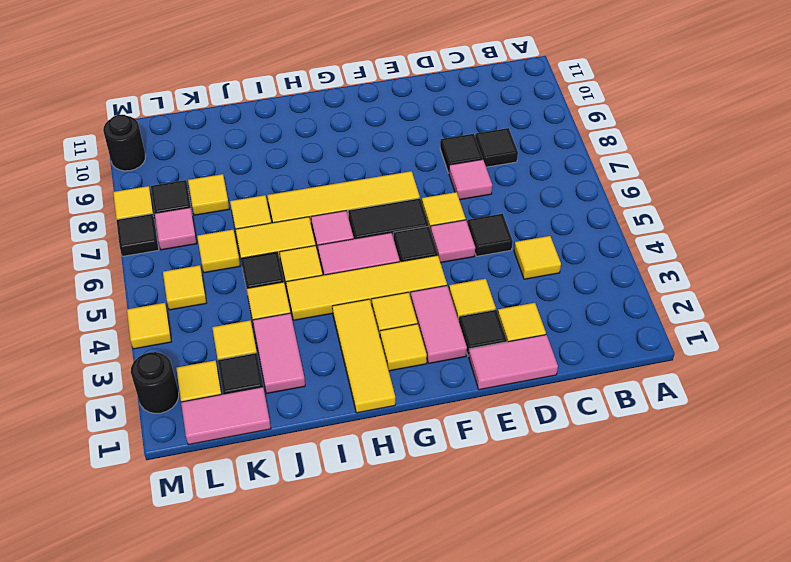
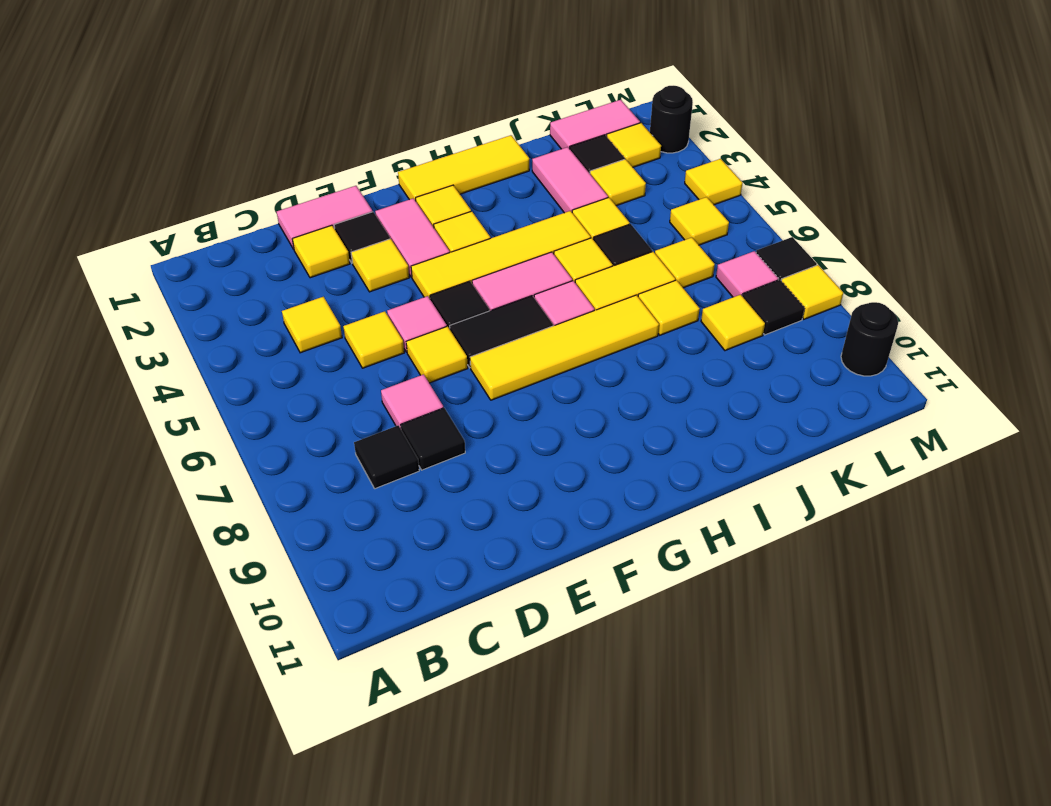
black 1x1 tile [468,214,513,256] -> yellow 1x1 tile [343,311,404,368]
yellow 1x3 tile [332,299,395,413] -> yellow 1x3 tile turned to [398,135,529,201]

